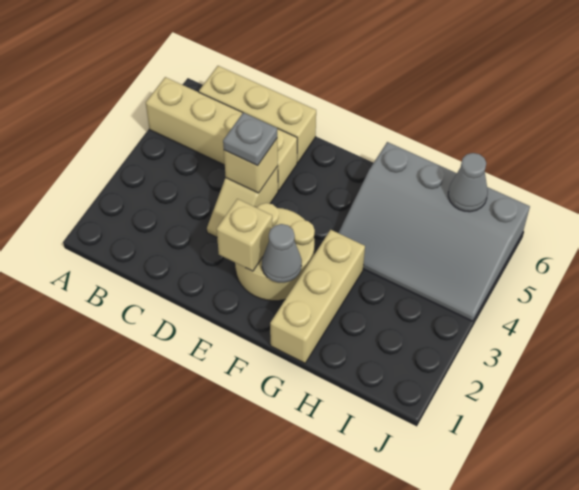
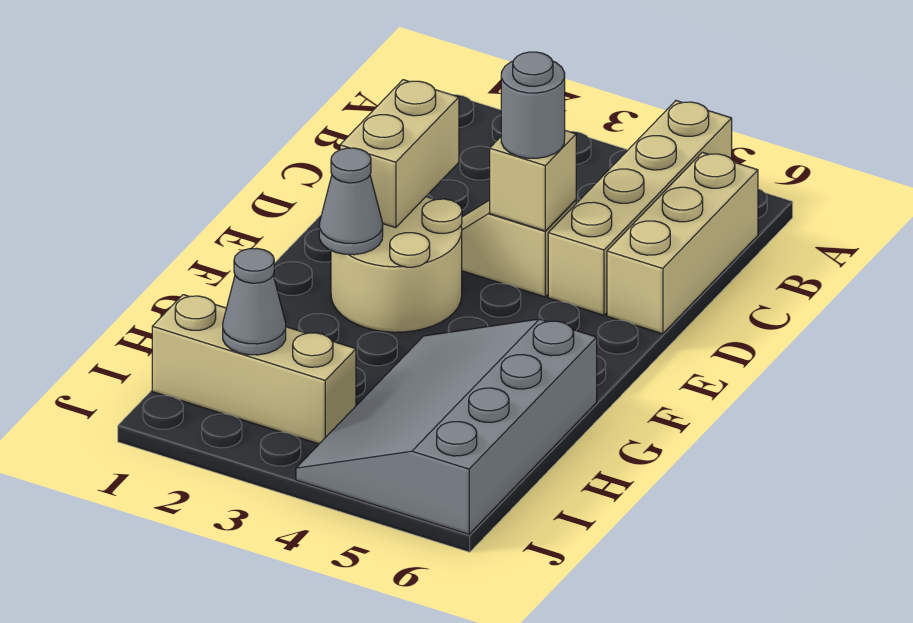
grey 1x1 plate [223,113,277,166] -> grey 1x1 round brick [501,52,565,158]
tan 1x1 brick [217,199,272,271] -> tan 1x2 brick [340,80,459,228]
tan 1x3 brick [270,230,365,363] -> tan 1x3 brick moved to [152,295,356,444]
grey 1x1 cone [448,153,488,212] -> grey 1x1 cone moved to [223,248,286,355]

